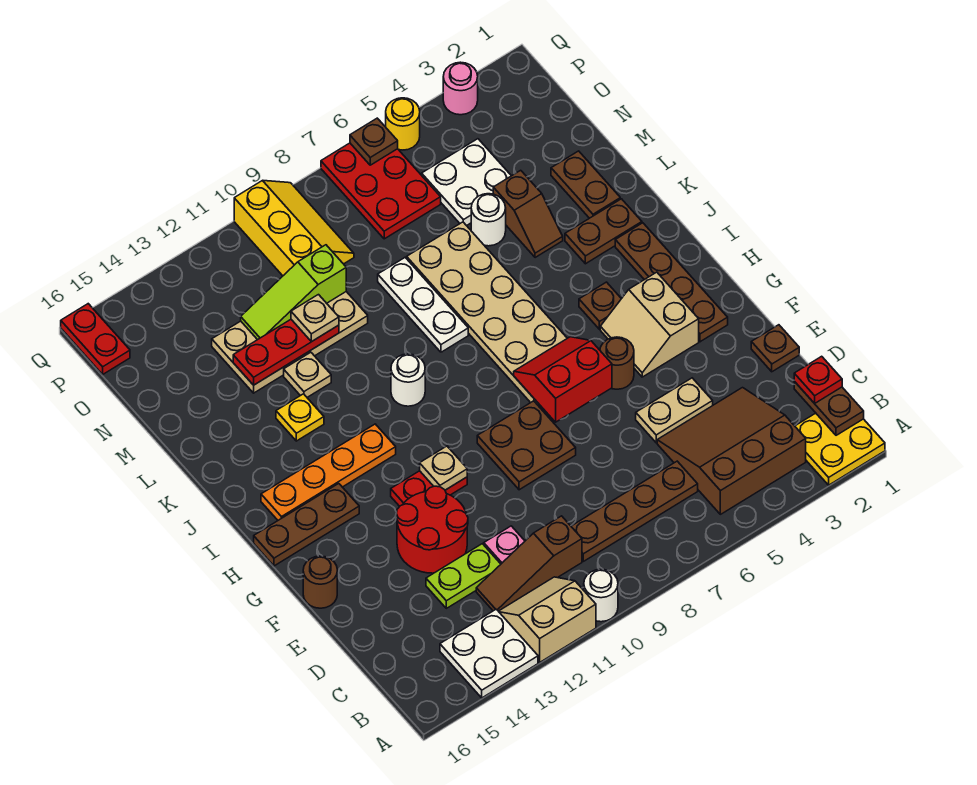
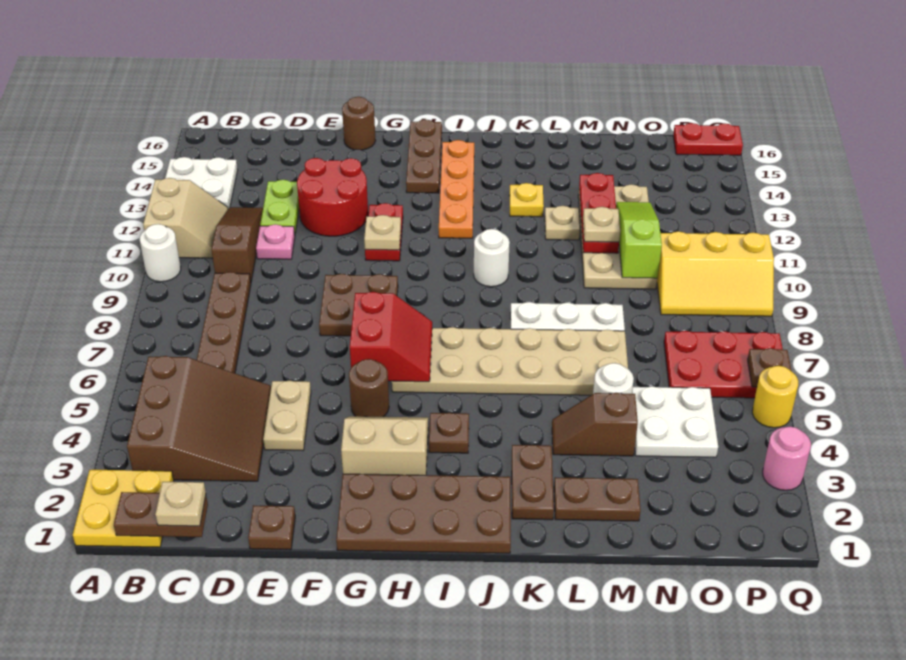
red 1x1 plate [794,356,842,404] -> tan 1x1 plate [155,482,206,526]
brown 1x4 plate [615,223,728,342] -> brown 2x4 plate [336,474,511,553]

